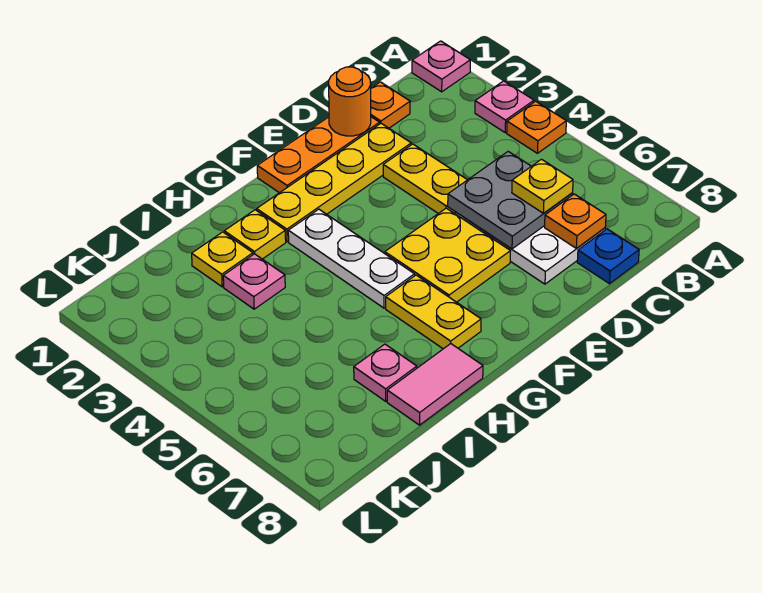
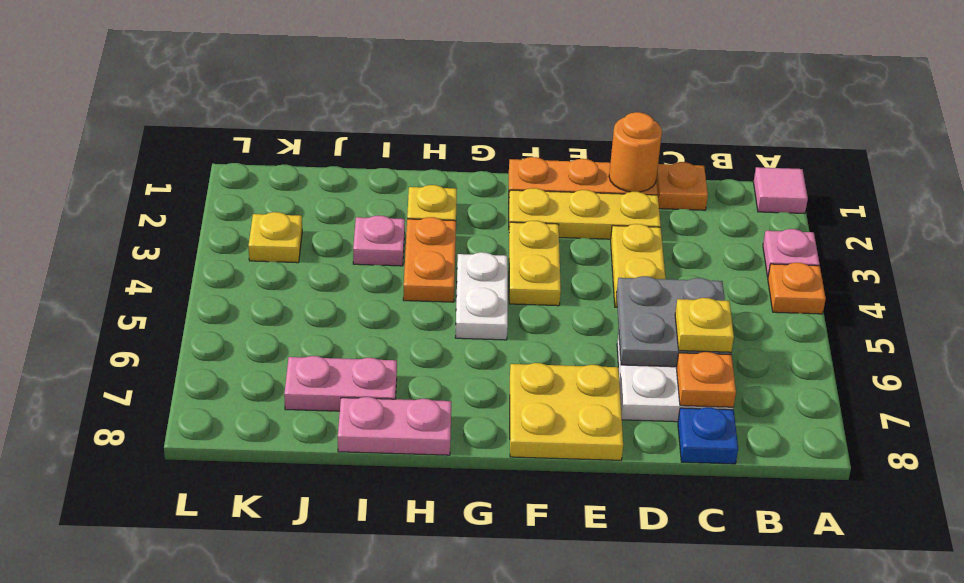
pink 1x1 plate [412,41,470,92] -> pink 1x1 tile [753,167,808,213]
yellow 1x4 plate [257,123,411,242] -> yellow 1x3 plate [509,188,661,239]
yellow 2x2 plate [385,208,510,302] -> yellow 2x2 plate moved to [510,363,623,460]
white 1x3 plate [288,209,415,308] -> white 1x2 plate [455,252,508,340]
yellow 1x2 plate [386,275,481,349] -> yellow 1x2 plate moved to [509,221,561,306]
none -> orange 1x2 plate [403,217,456,302]
pink 1x2 tile [387,344,483,425] -> pink 1x2 plate [338,397,451,455]
yellow 1x1 plate [192,232,253,287] -> yellow 1x1 plate moved to [249,212,302,263]
pink 1x1 plate [354,344,417,401] -> pink 1x2 plate [284,356,397,411]

